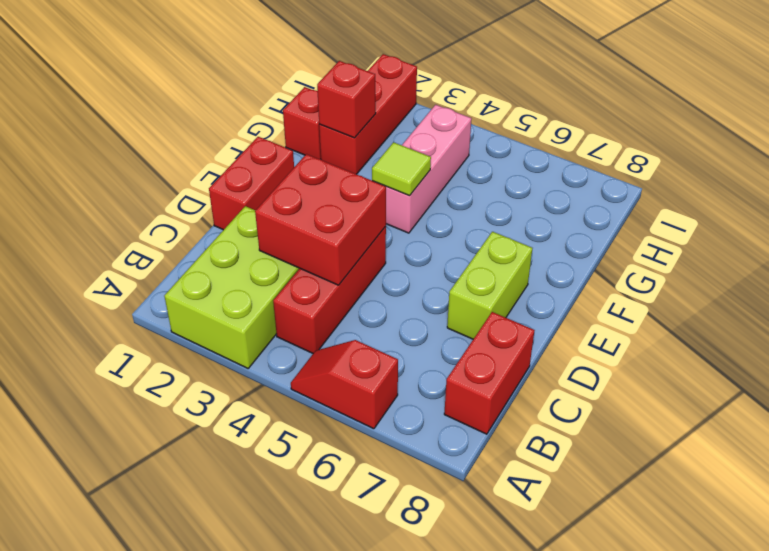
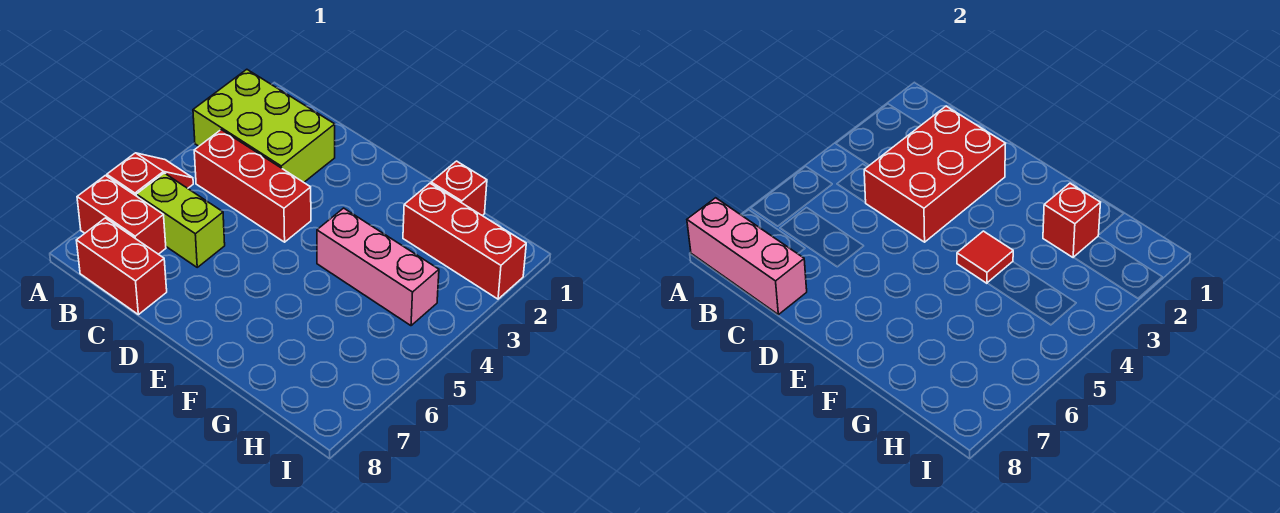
none -> pink 1x3 brick [687,198,807,315]
red 2x2 brick [255,154,386,285] -> red 2x3 brick [864,106,1006,242]
red 1x2 brick [209,137,294,230] -> red 1x2 brick moved to [77,175,166,254]
lime 1x2 brick [447,232,533,339] -> lime 1x2 brick moved to [136,173,225,267]
lime 1x1 tile [372,142,431,196] -> red 1x1 tile [957,231,1013,283]

